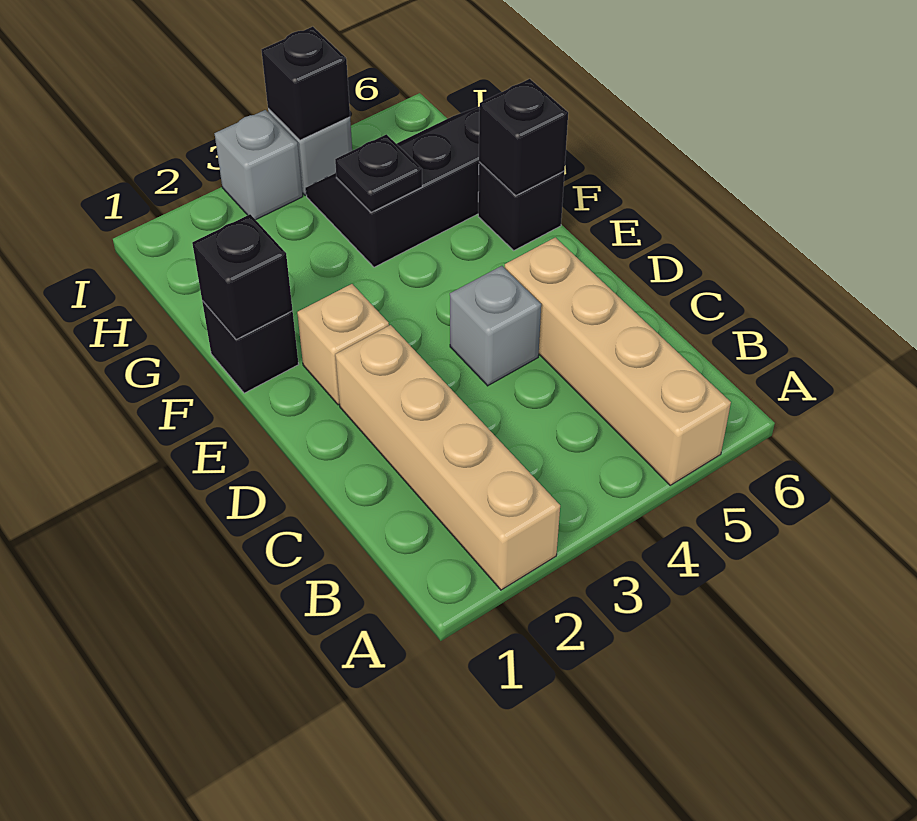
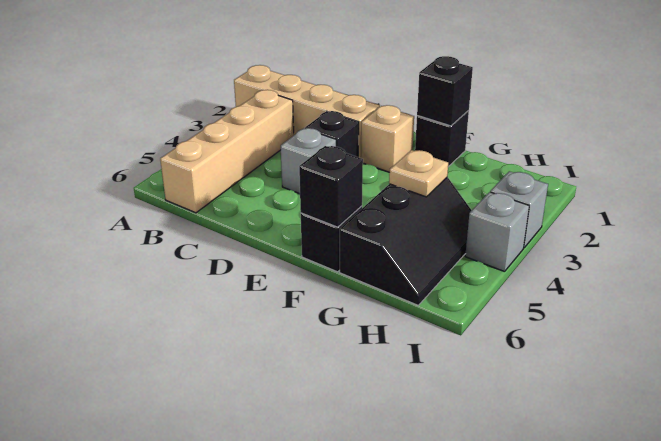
tan 1x4 brick [504,237,731,485] -> tan 1x4 brick turned to [160,90,294,213]
black 1x1 plate [335,134,422,212] -> tan 1x1 plate [389,150,448,197]
black 1x1 brick [262,27,350,140] -> black 1x1 brick moved to [305,111,359,157]

